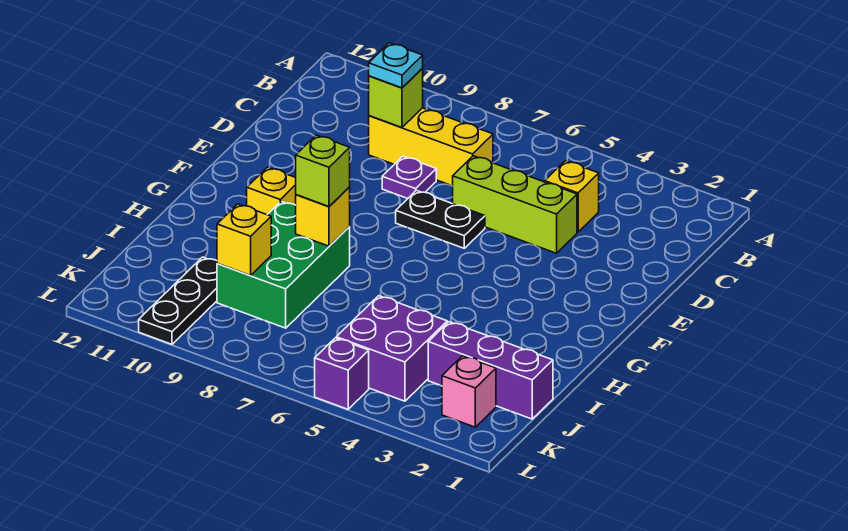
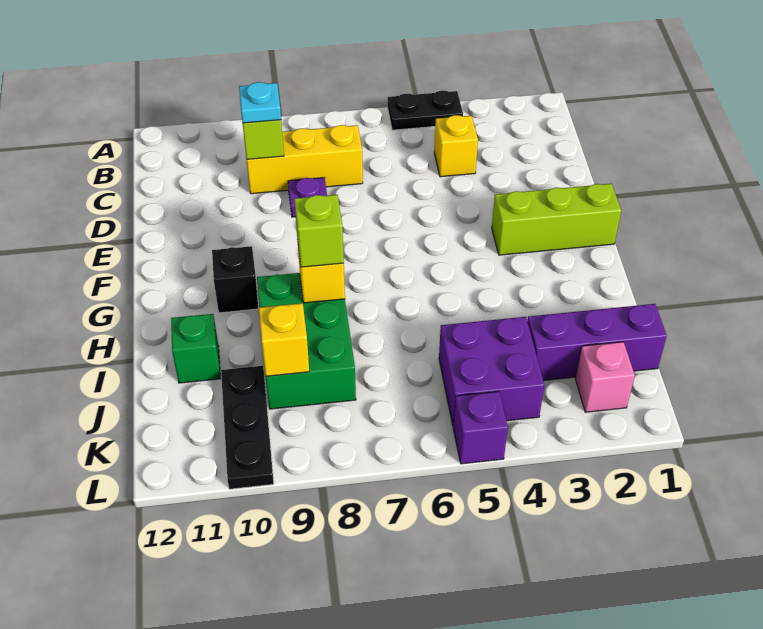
lime 1x3 brick [453,156,577,253] -> lime 1x3 brick moved to [492,184,621,255]
black 1x2 plate [396,190,485,248] -> black 1x2 plate moved to [388,90,463,130]
yellow 1x1 brick [247,167,296,215] -> black 1x1 brick [212,246,259,313]
none -> green 1x1 brick [171,314,220,383]

